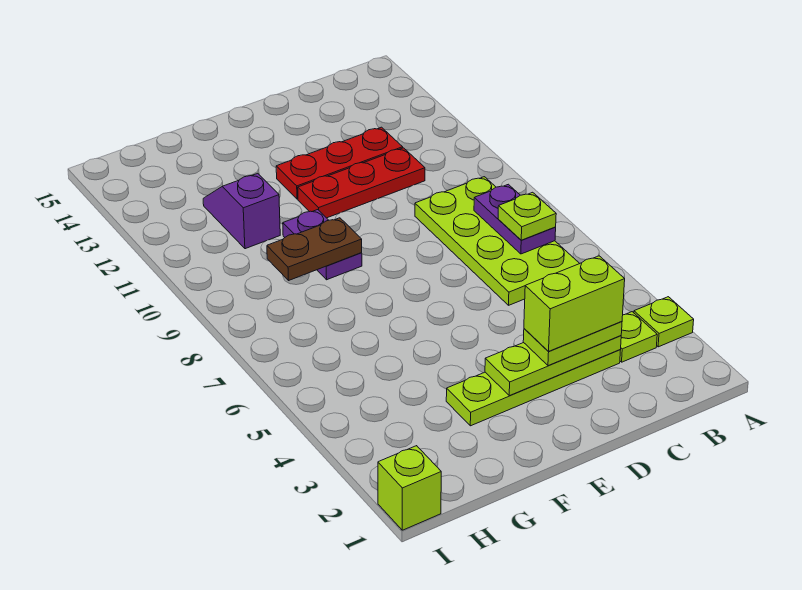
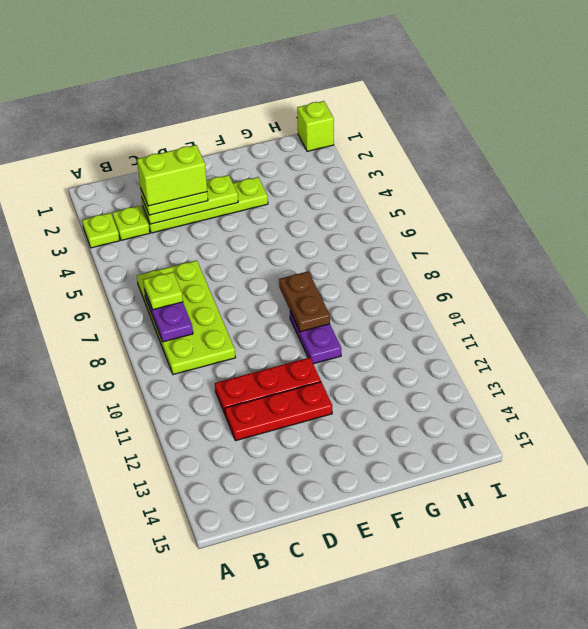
brown 1x2 plate [267,218,362,280] -> brown 1x2 plate turned to [279,271,330,332]
purple 1x2 slope [203,173,280,249] -> none

